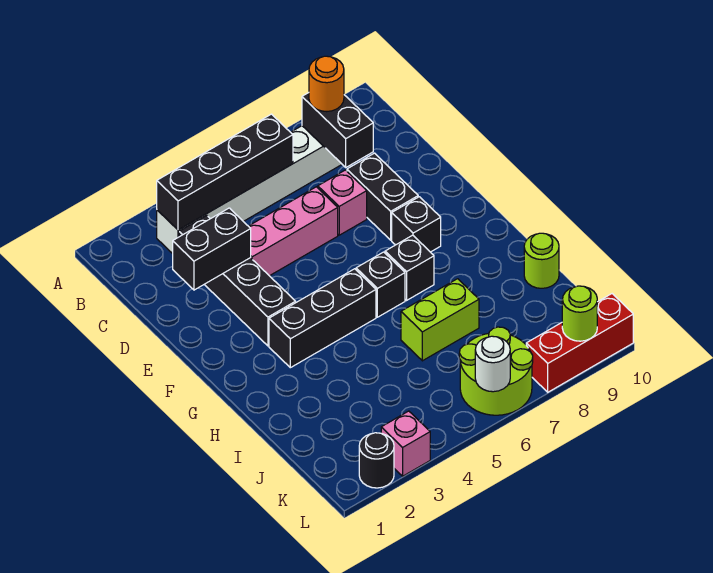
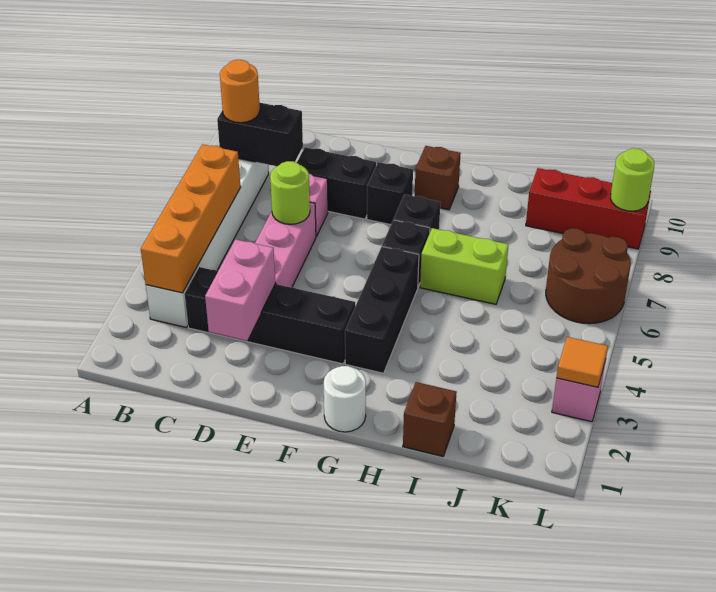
black 1x4 brick [157,114,293,230] -> orange 1x4 brick [141,144,241,293]
black 1x2 brick [173,208,251,290] -> pink 1x2 brick [205,239,275,341]
none -> brown 1x1 brick [415,146,461,210]
none -> brown 1x1 brick [403,382,457,456]
lime 1x2 brick [401,279,479,361] -> lime 1x2 brick turned to [420,228,508,304]
lime 1x1 round brick [524,233,559,288] -> lime 1x1 round brick moved to [270,161,310,224]
lime 2x2 round brick [459,327,533,415] -> brown 2x2 round brick [546,228,631,324]
black 1x1 round brick [359,433,394,488] -> none
none -> orange 1x1 tile [556,337,608,387]
white 1x1 round brick [475,336,510,392] -> white 1x1 round brick moved to [324,366,366,432]
red 1x3 brick [526,294,633,392] -> red 1x3 brick turned to [526,168,651,249]

